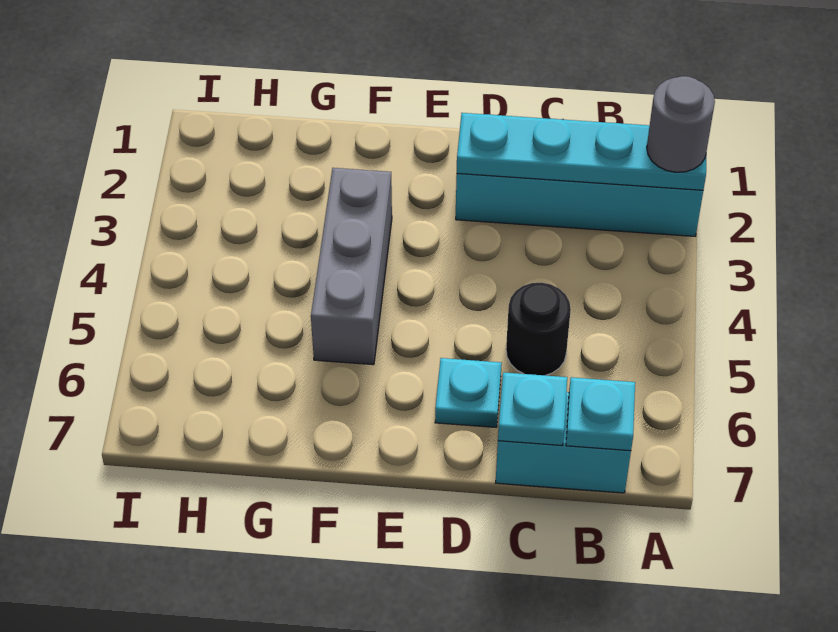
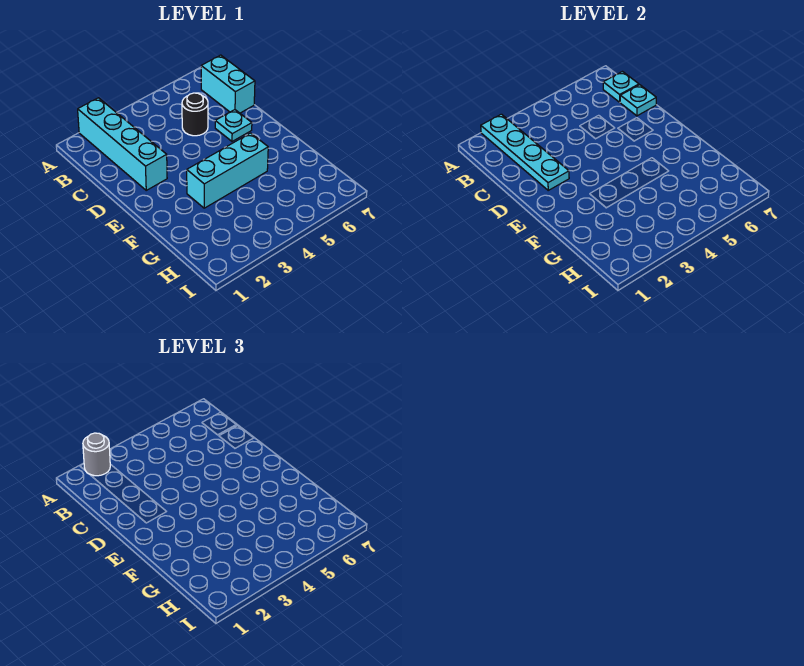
grey 1x3 brick [311,168,392,365] -> cyan 1x3 brick [187,133,268,208]

